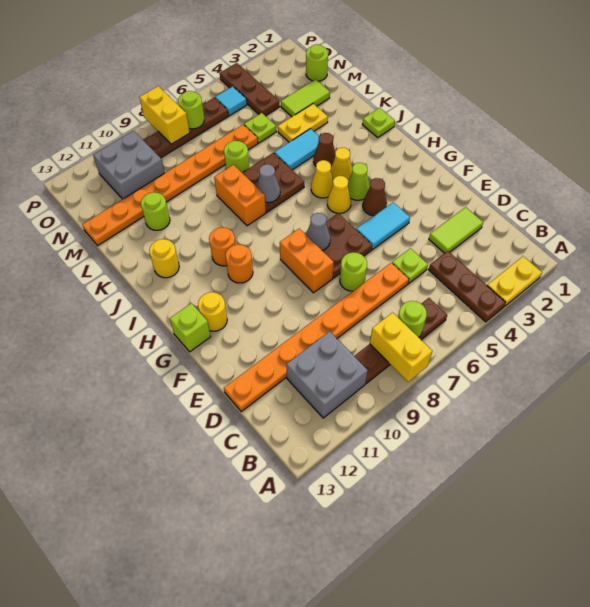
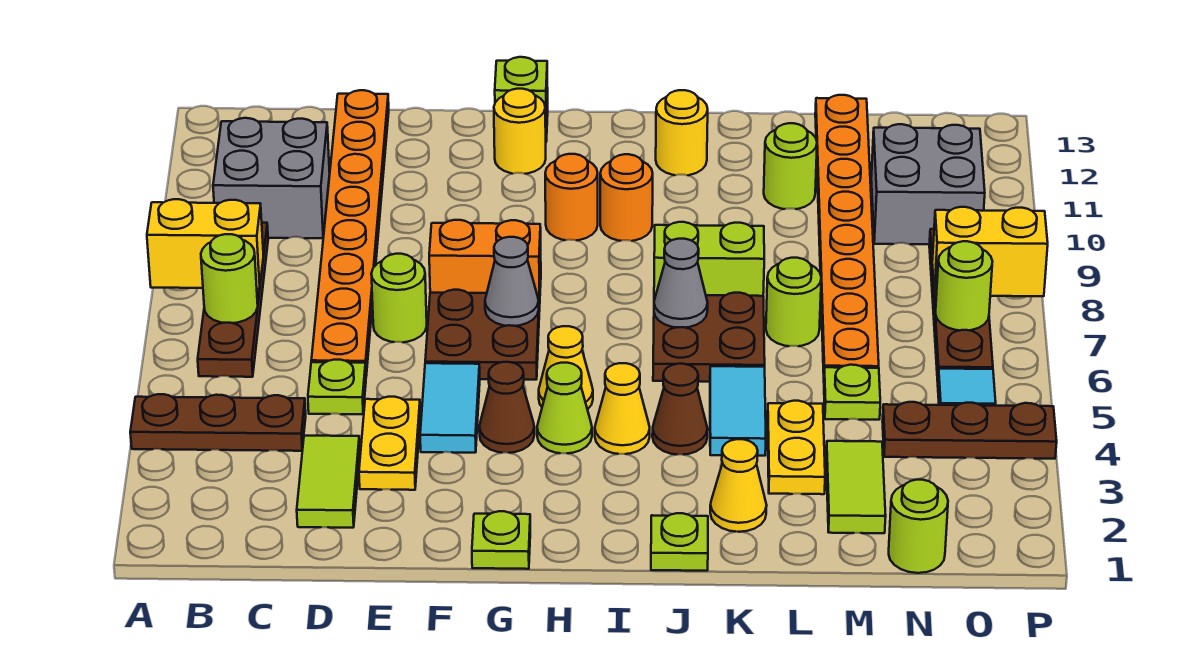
yellow 1x2 plate [487,256,542,306] -> yellow 1x2 plate moved to [359,397,420,490]
none -> lime 1x1 plate [472,511,530,569]
yellow 1x1 cone [311,160,333,198] -> yellow 1x1 cone moved to [710,439,767,532]
orange 1x2 brick [214,165,266,226] -> lime 1x2 brick [654,222,764,296]

